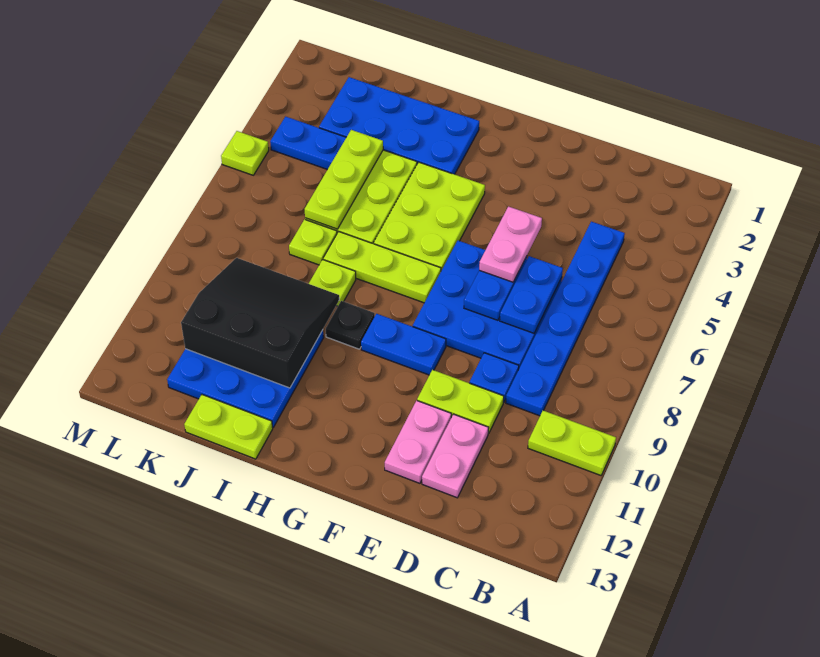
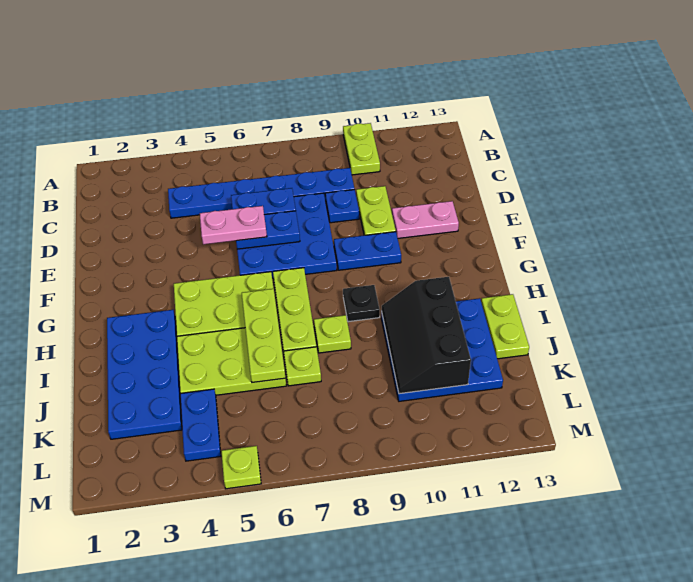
pink 1x2 plate [422,414,488,498] -> none
blue 1x2 plate [361,314,446,375] -> blue 1x2 plate turned to [334,232,401,270]
black 3x3 slope [181,258,339,388] -> black 2x3 slope [382,277,471,394]
lime 1x3 plate [305,130,383,229] -> lime 1x3 plate turned to [242,289,285,383]

